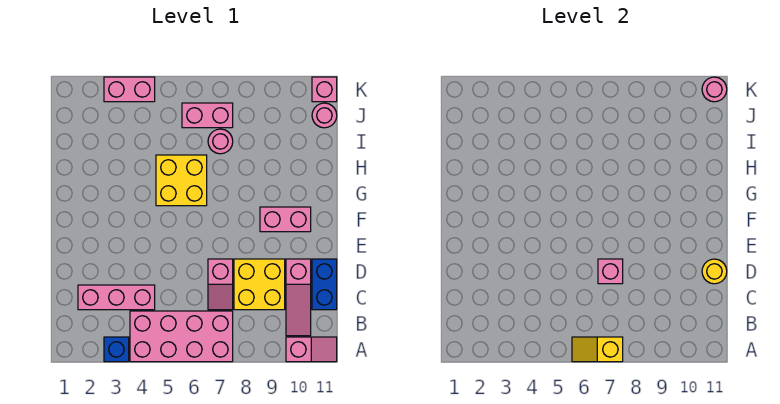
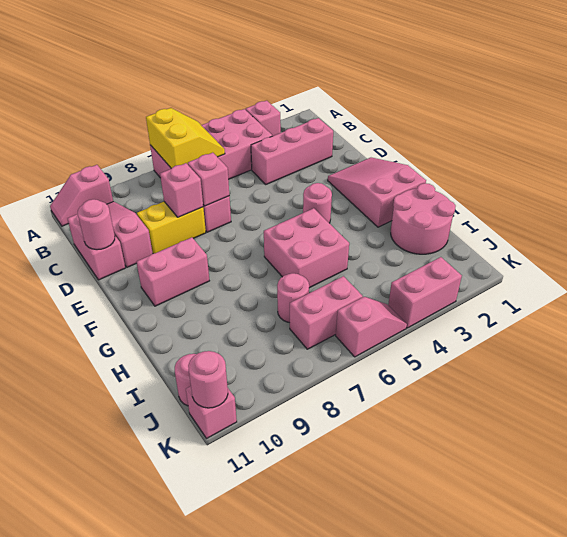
blue 1x1 brick [104,337,129,362] -> pink 1x1 brick [245,101,281,136]
yellow 1x2 slope [572,337,623,362] -> yellow 2x2 slope [146,108,225,168]
yellow 2x2 brick [234,259,285,310] -> yellow 1x2 brick [137,202,206,254]
blue 1x2 brick [312,259,337,310] -> pink 1x2 brick [67,214,125,280]
none -> pink 1x1 brick [160,163,203,217]
yellow 1x1 round brick [702,259,727,284] -> pink 1x1 round brick [78,199,115,250]
none -> pink 2x3 slope [328,158,426,227]
none -> pink 1x1 round brick [303,183,332,223]
yellow 2x2 brick [156,155,207,206] -> pink 2x2 brick [264,208,349,288]
none -> pink 2x2 round brick [391,183,456,254]
none -> pink 1x2 slope [336,297,407,357]

